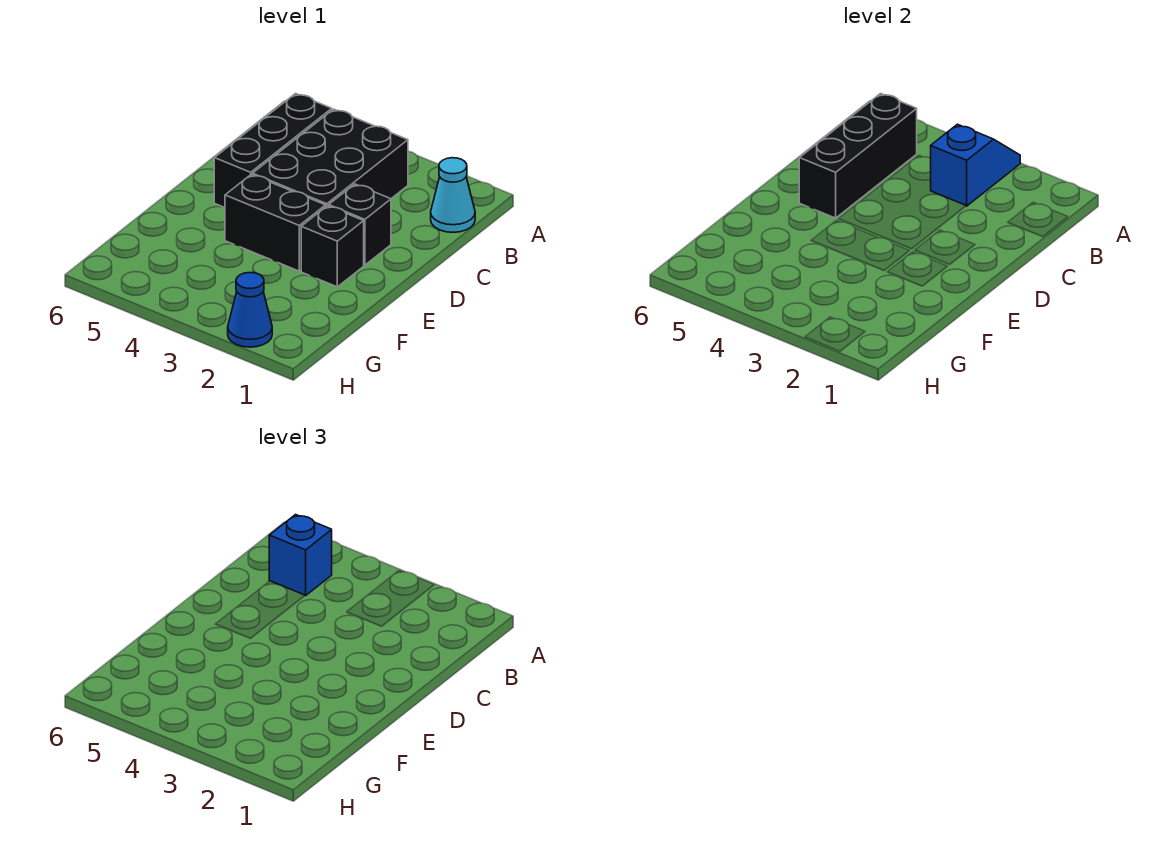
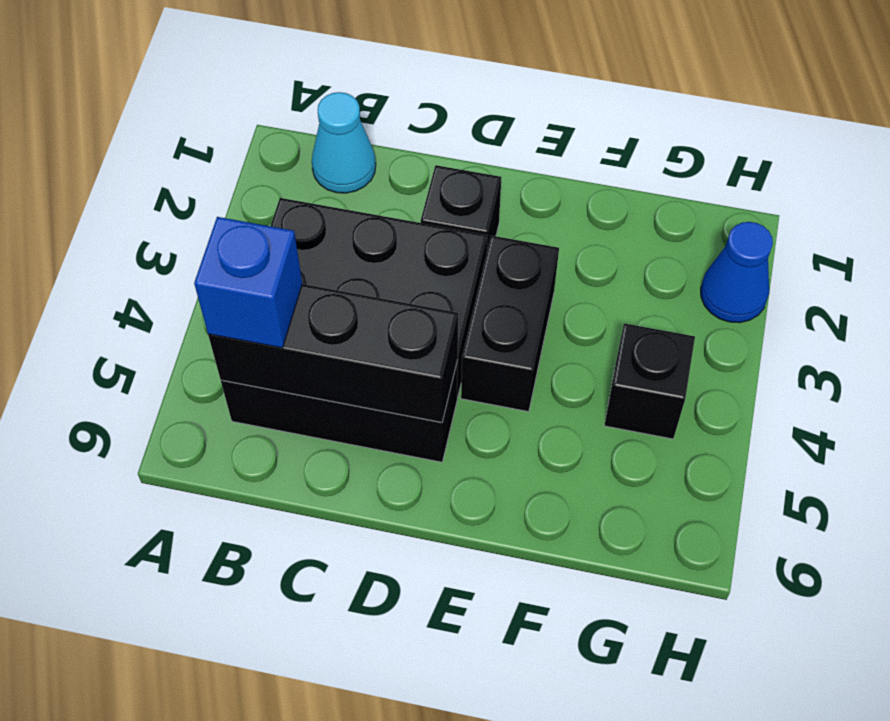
blue 1x2 slope [931,124,1020,206] -> none
black 1x1 brick [301,206,364,287] -> black 1x1 brick moved to [604,323,695,439]

